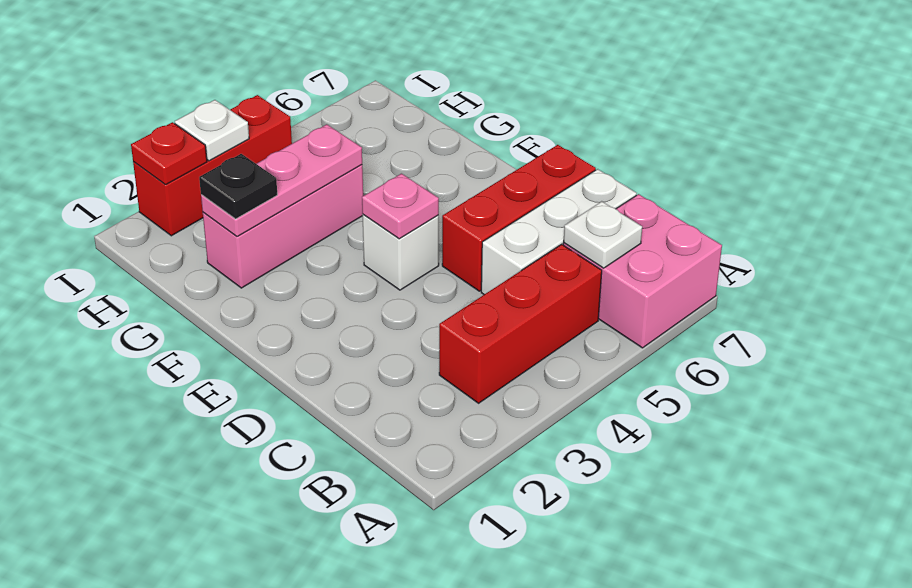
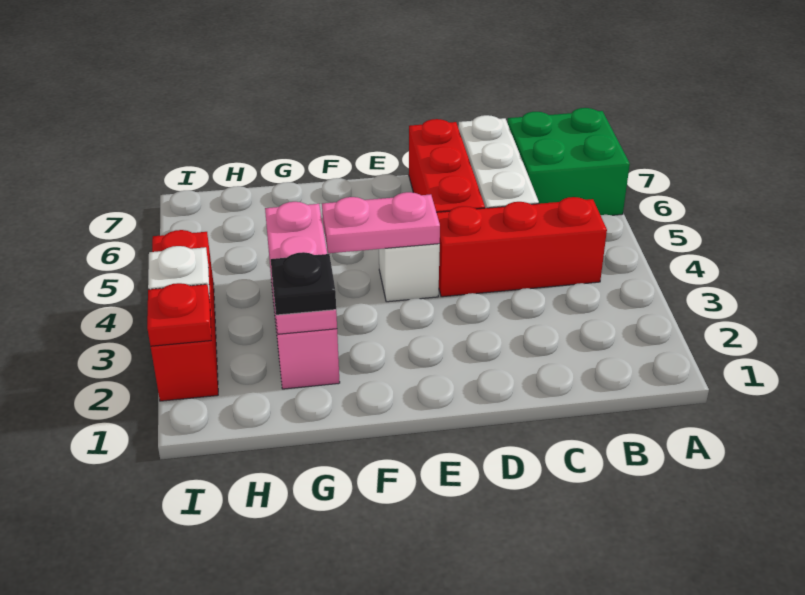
pink 2x2 brick [563,194,722,348] -> green 2x2 brick [508,108,630,215]
red 1x3 brick [439,244,602,403] -> red 1x3 brick turned to [436,197,607,297]
white 1x1 plate [564,201,642,268] -> none
pink 1x1 plate [362,174,439,239] -> pink 1x2 plate [322,192,440,253]

